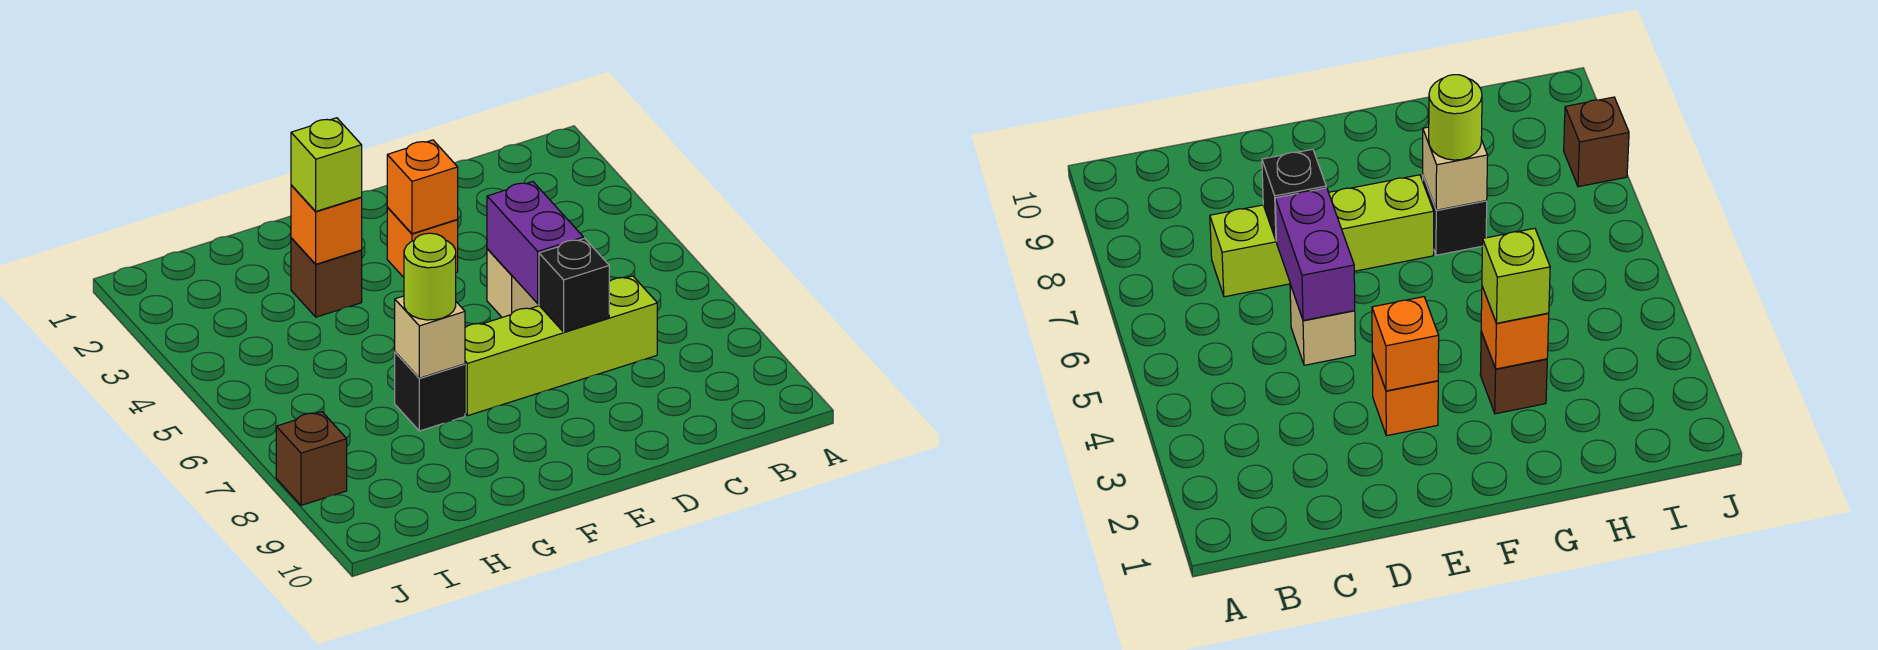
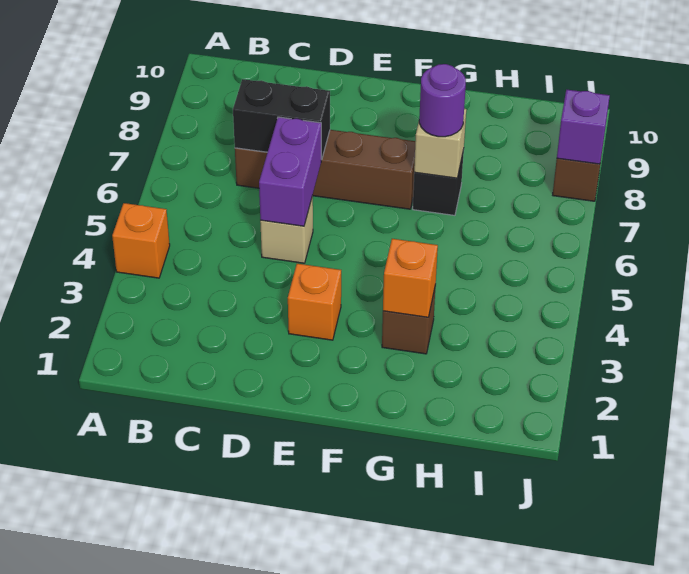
lime 1x4 brick [465,276,657,416] -> brown 1x4 brick [235,130,415,209]
black 1x1 brick [539,238,609,332] -> black 1x2 brick [233,79,330,160]
orange 1x1 brick [387,140,458,234] -> orange 1x1 brick moved to [112,203,170,278]
lime 1x1 brick [291,118,362,211] -> none
lime 1x1 round brick [404,233,456,320] -> purple 1x1 round brick [419,64,466,137]
none -> purple 1x1 brick [557,89,610,164]

